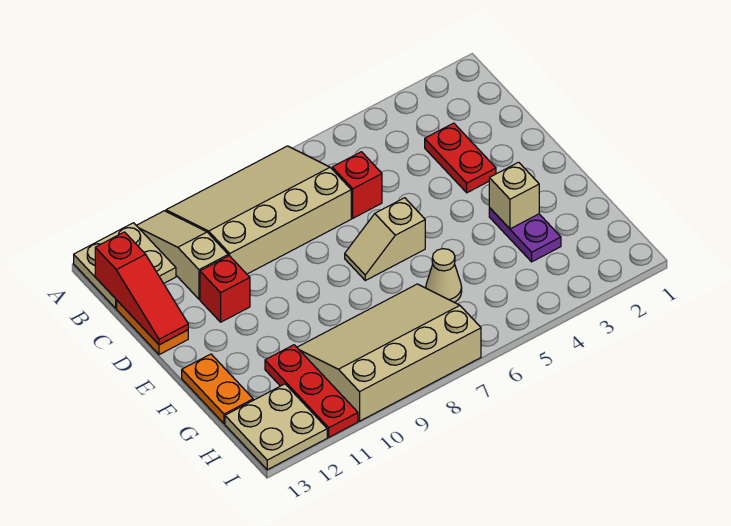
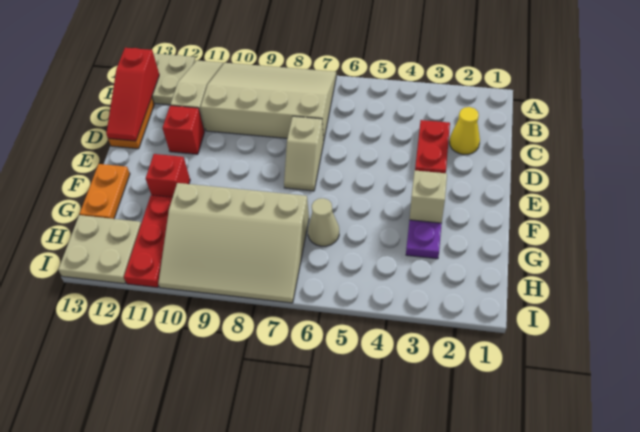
none -> yellow 1x1 cone [450,107,480,154]
red 1x1 brick [332,152,382,218] -> red 1x1 brick moved to [146,154,190,197]
tan 1x2 slope [345,198,425,281] -> tan 1x2 slope turned to [284,116,324,191]
tan 3x4 slope [297,284,481,421] -> tan 3x4 slope turned to [158,183,309,303]

